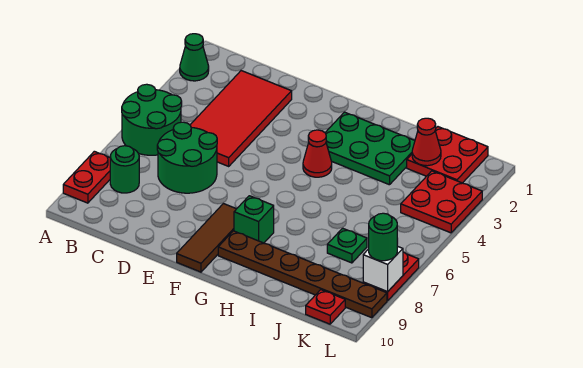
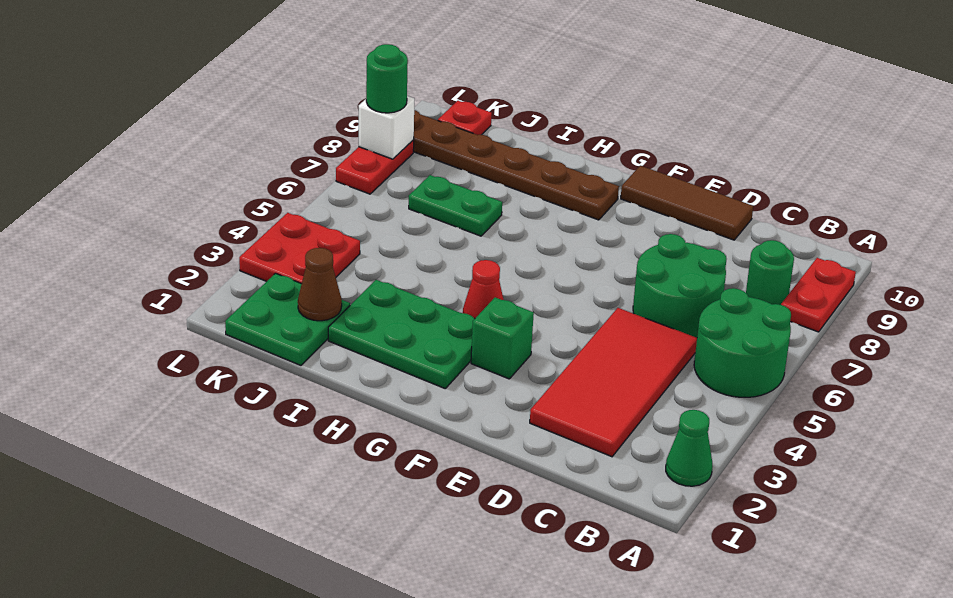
brown 1x3 tile [177,204,236,272] -> brown 1x3 tile turned to [621,166,753,240]
green 1x1 brick [234,196,274,243] -> green 1x1 brick moved to [471,297,534,379]
red 2x2 plate [407,127,488,183] -> green 2x2 plate [225,273,350,365]
red 1x1 cone [412,118,441,166] -> brown 1x1 cone [298,248,342,321]
green 1x1 plate [327,228,367,263] -> green 1x2 plate [409,175,502,236]

